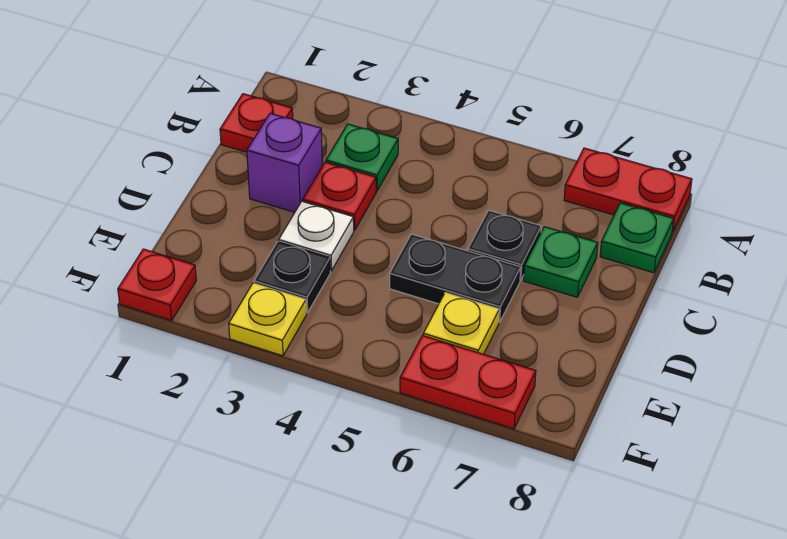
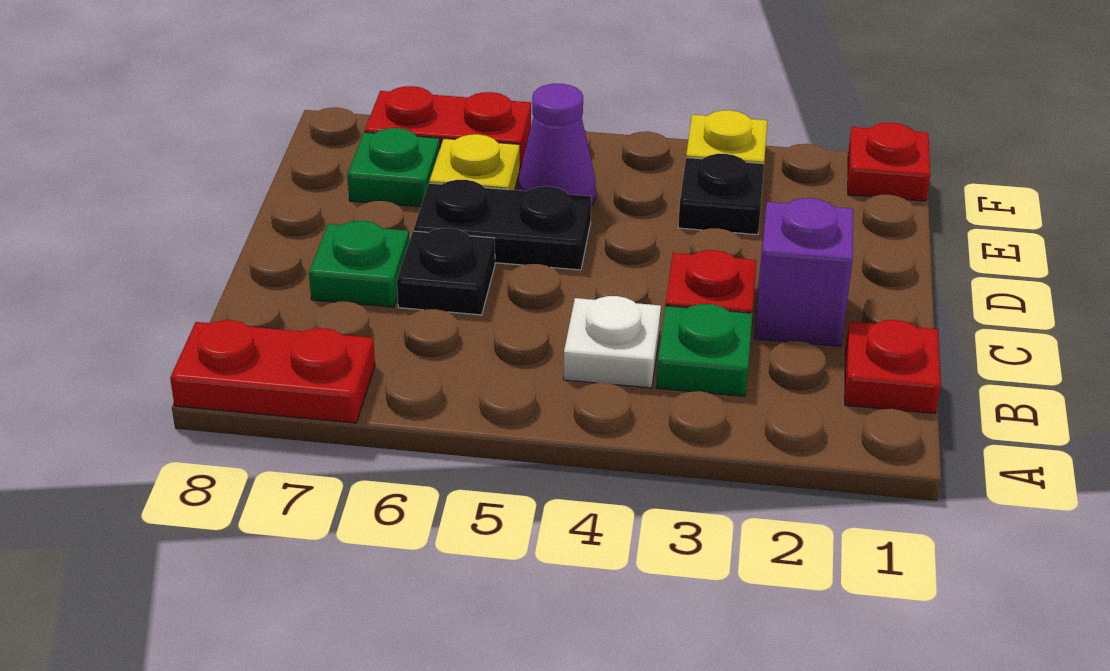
green 1x1 plate [600,203,674,273] -> green 1x1 plate moved to [347,128,440,207]
white 1x1 plate [279,201,354,271] -> white 1x1 plate moved to [563,296,661,388]
none -> purple 1x1 cone [518,84,596,206]

